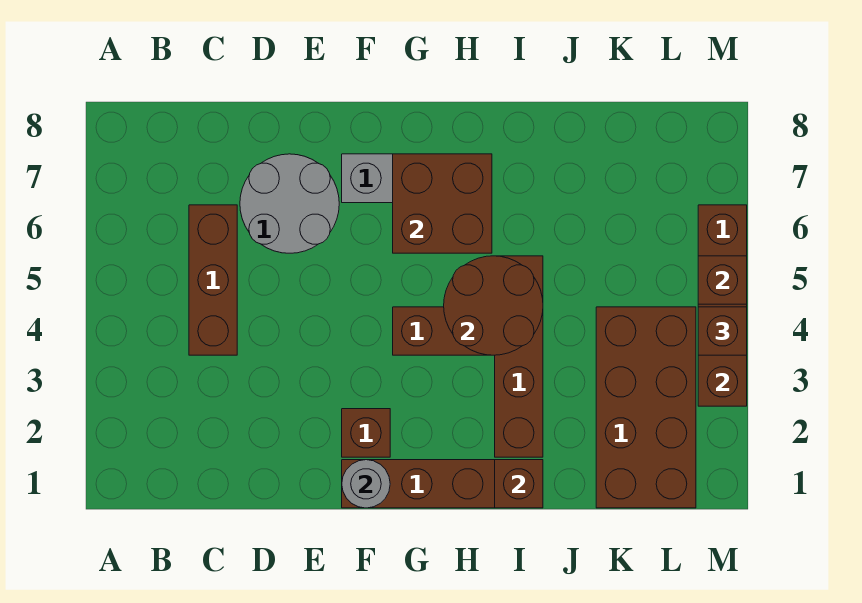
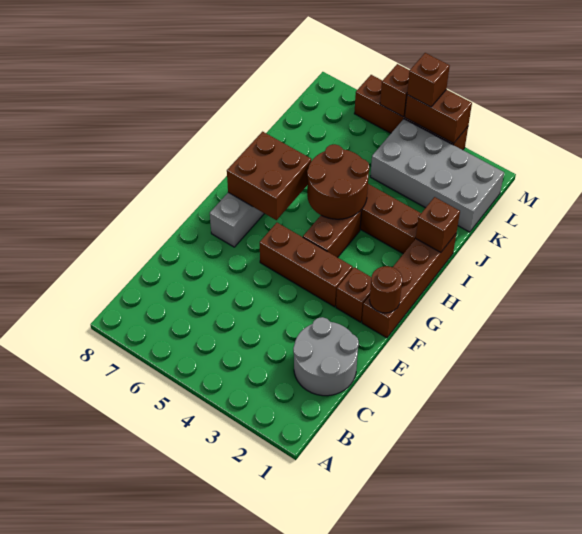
brown 1x3 brick [189,205,237,355] -> brown 1x3 brick moved to [260,223,353,307]
grey 2x2 round brick [240,154,339,253] -> grey 2x2 round brick moved to [293,317,359,396]
grey 1x1 round brick [342,460,390,508] -> brown 1x1 round brick [370,266,402,313]
brown 2x4 brick [596,307,696,508] -> grey 2x4 brick [370,119,504,232]

